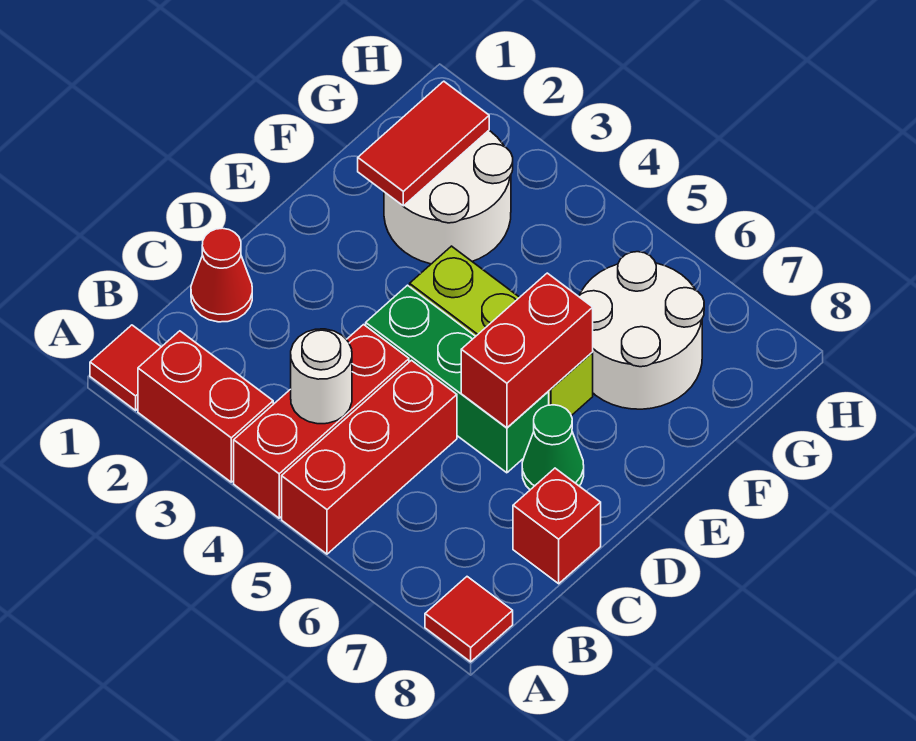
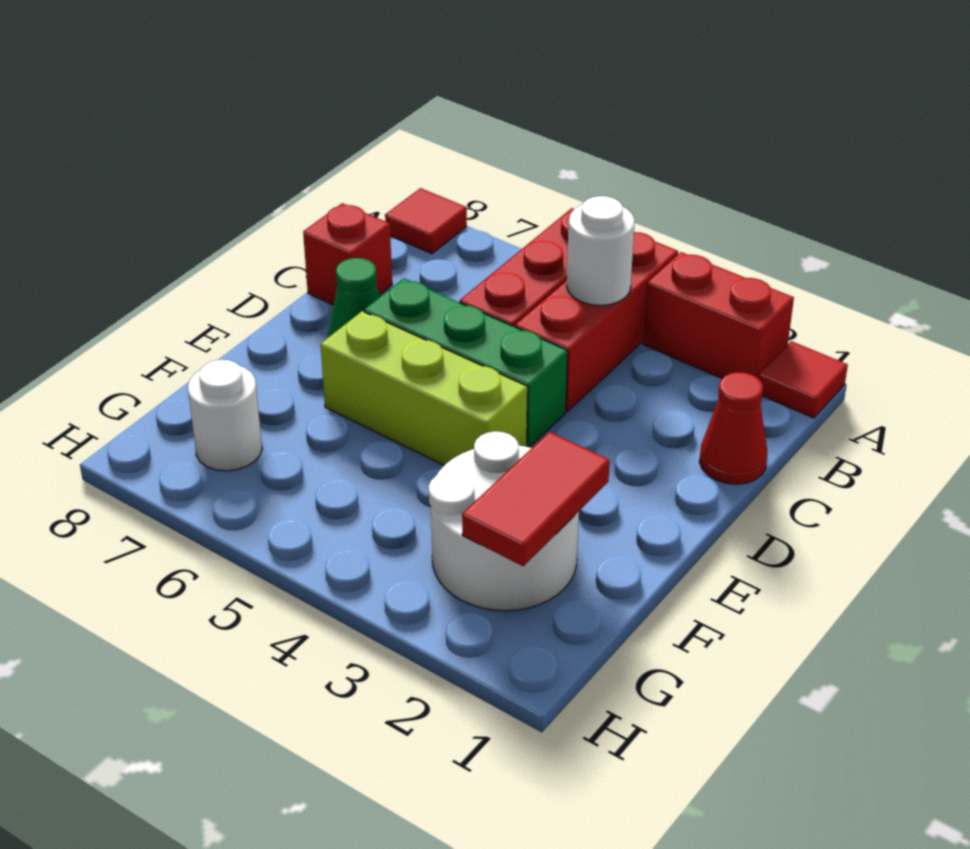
red 1x2 brick [461,273,593,428] -> none
white 2x2 round brick [579,252,704,409] -> white 1x1 round brick [188,360,262,471]

